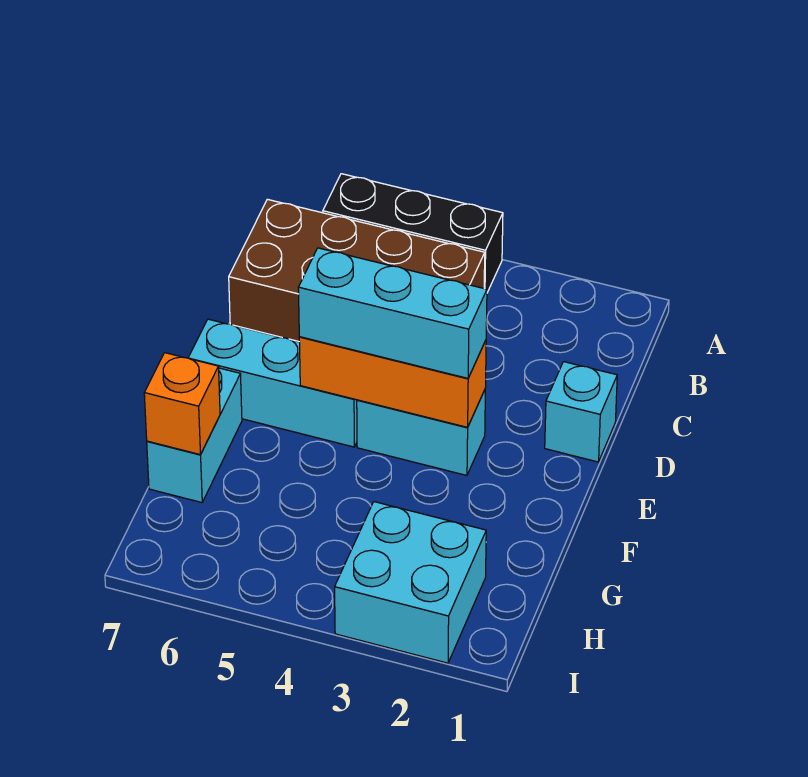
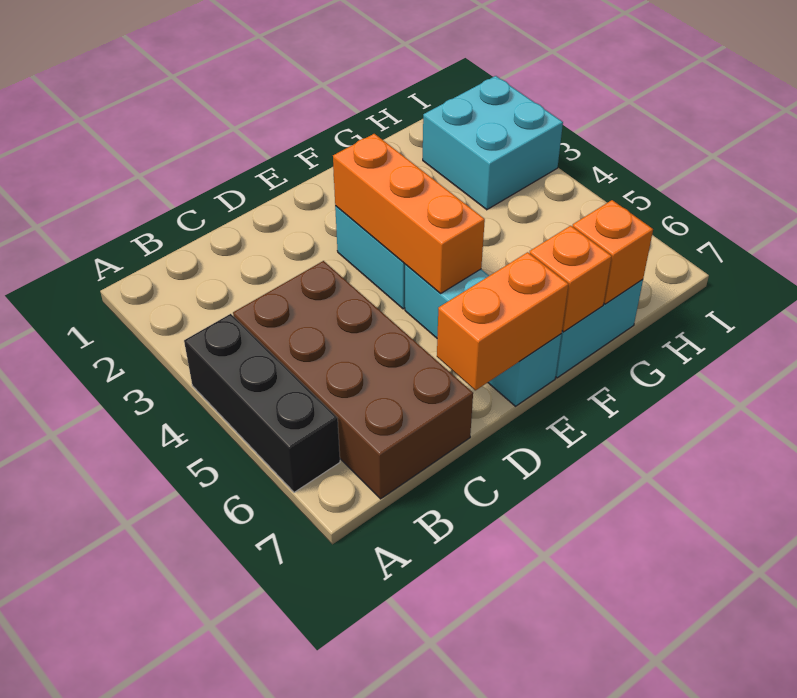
cyan 1x1 brick [545,362,617,462] -> none
none -> orange 1x2 brick [437,252,568,390]
cyan 1x3 brick [298,248,487,378] -> none
none -> orange 1x1 brick [529,226,612,332]

